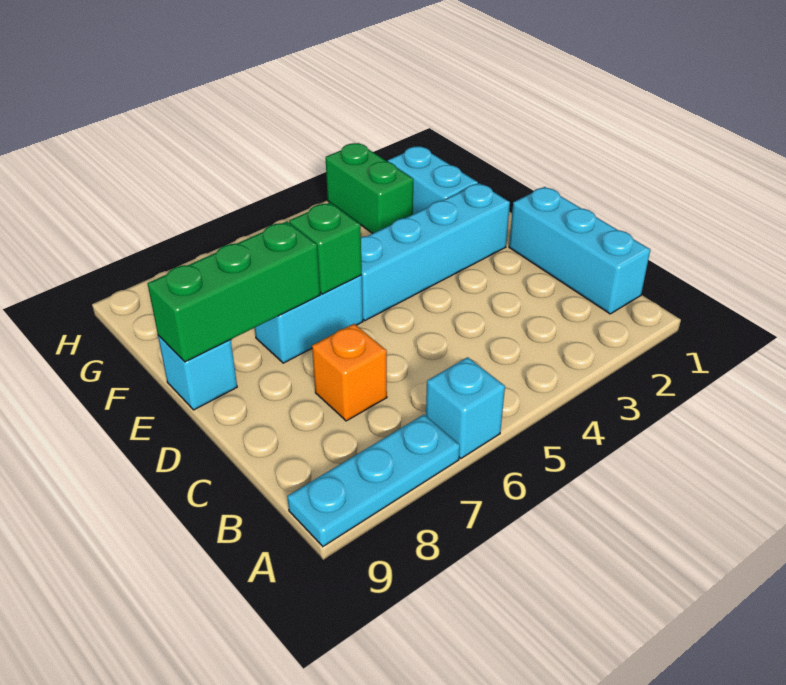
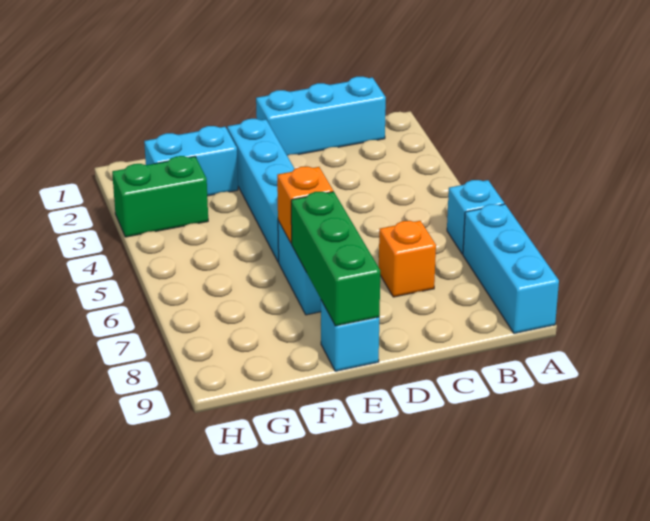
cyan 1x3 plate [287,415,460,546] -> cyan 1x3 brick [463,204,559,334]
green 1x1 brick [289,202,362,294] -> orange 1x1 brick [277,166,333,244]

